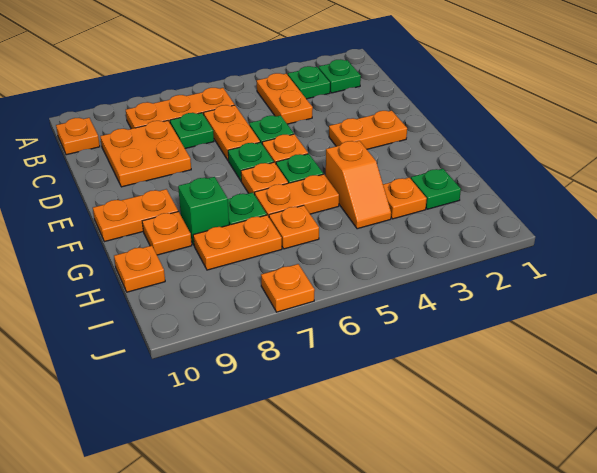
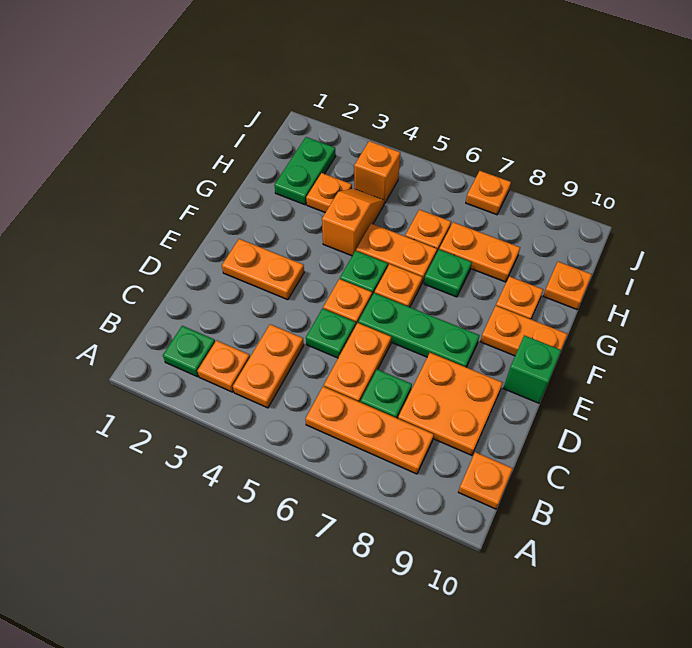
green 1x1 plate [288,66,330,99] -> orange 1x1 plate [198,340,250,392]
green 1x1 plate [228,142,274,181] -> green 1x3 plate [358,293,480,367]
green 1x1 brick [178,177,229,245] -> green 1x1 brick moved to [503,335,561,403]
green 1x1 plate [411,169,461,209] -> green 1x2 plate [275,137,336,205]
none -> orange 1x1 brick [354,141,400,204]

